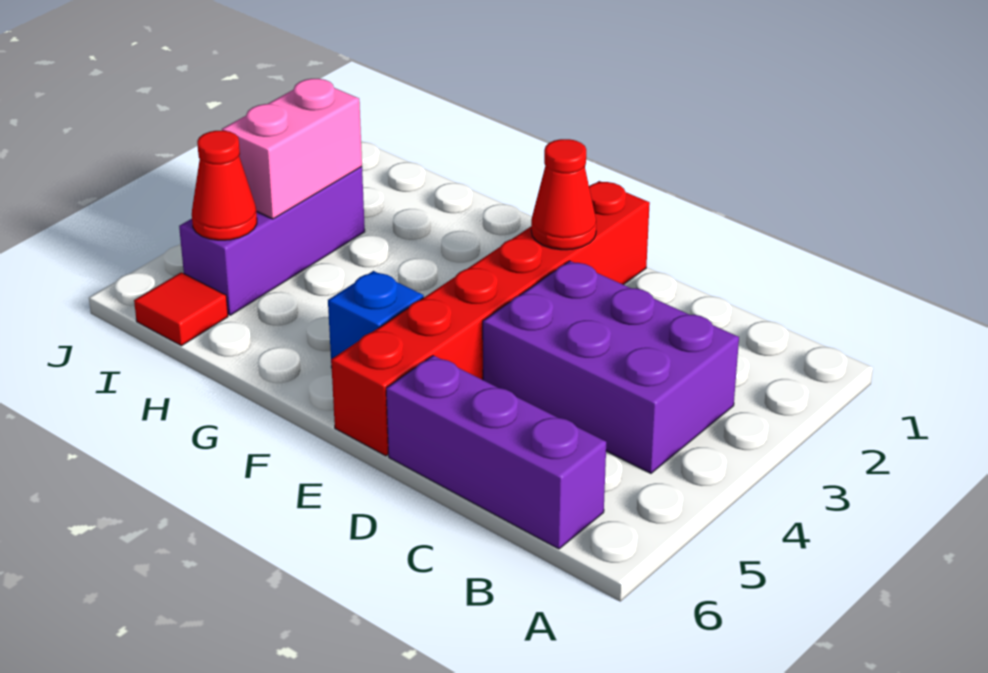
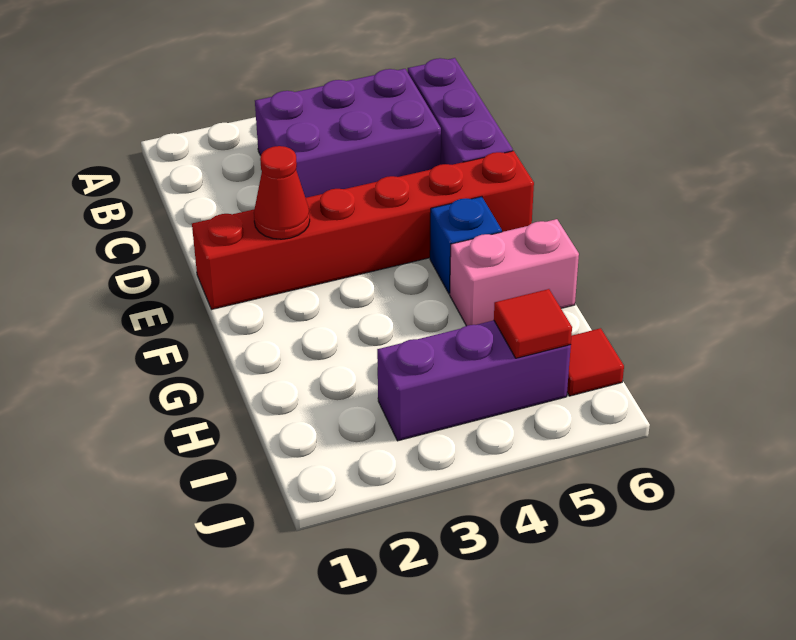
purple 2x3 brick [483,261,739,473] -> purple 2x3 brick turned to [255,69,441,198]
pink 1x2 brick [222,79,362,219] -> pink 1x2 brick moved to [450,219,579,326]
red 1x1 cone [192,131,257,240] -> red 1x1 tile [494,289,572,358]

